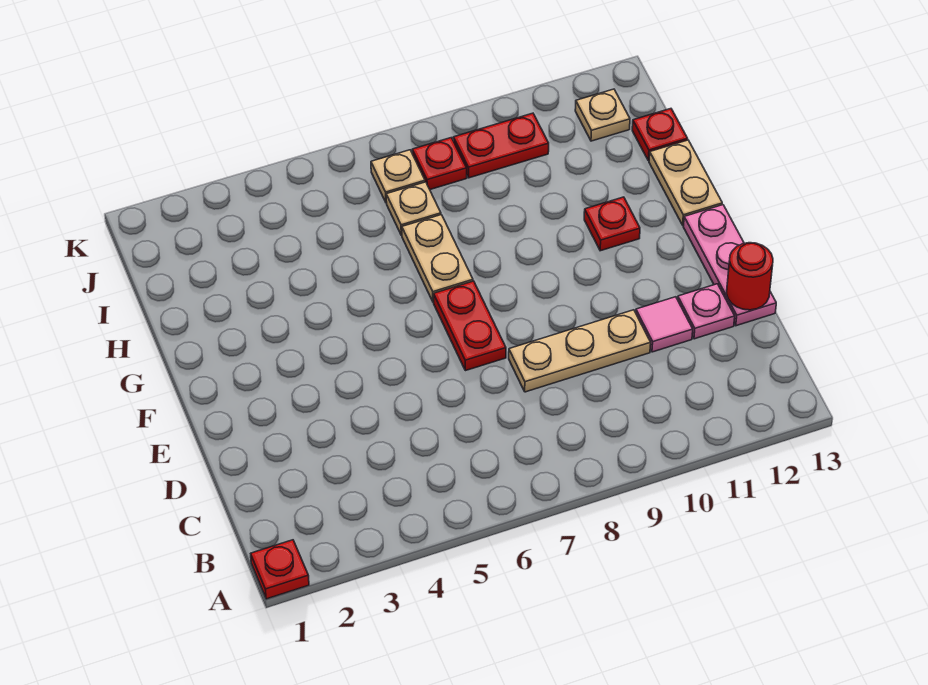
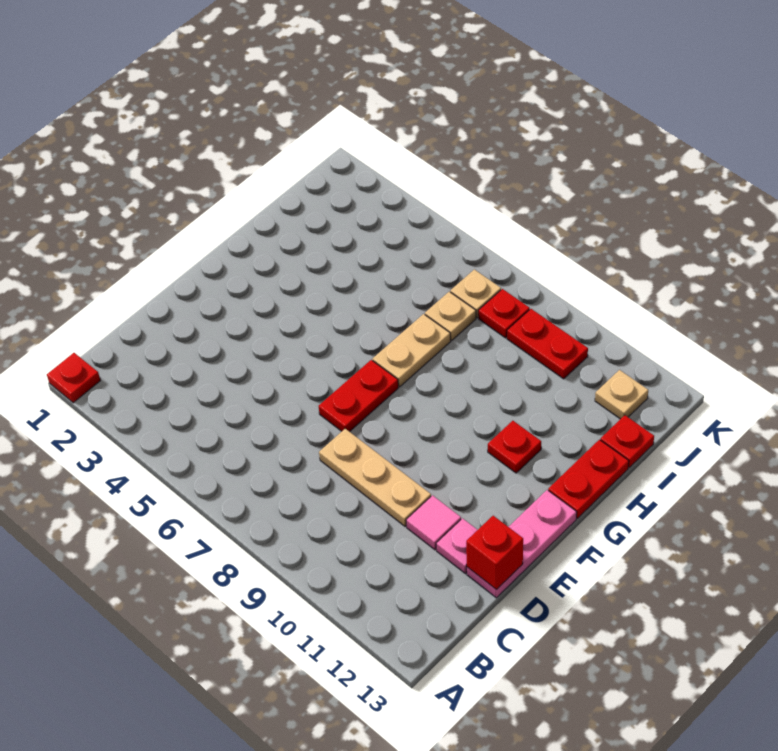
red 1x1 round brick [727,243,773,310] -> red 1x1 brick [466,516,523,590]
tan 1x2 plate [649,140,722,225] -> red 1x2 plate [548,440,629,518]

